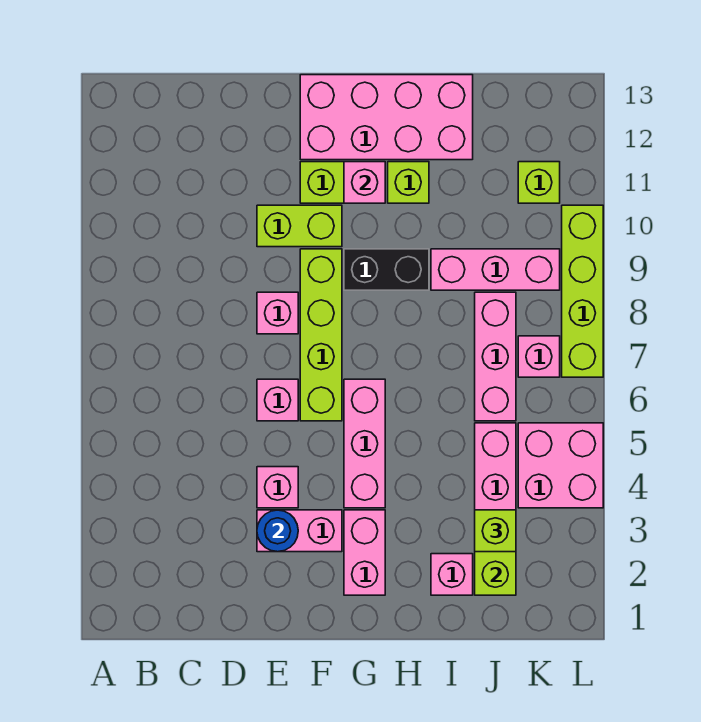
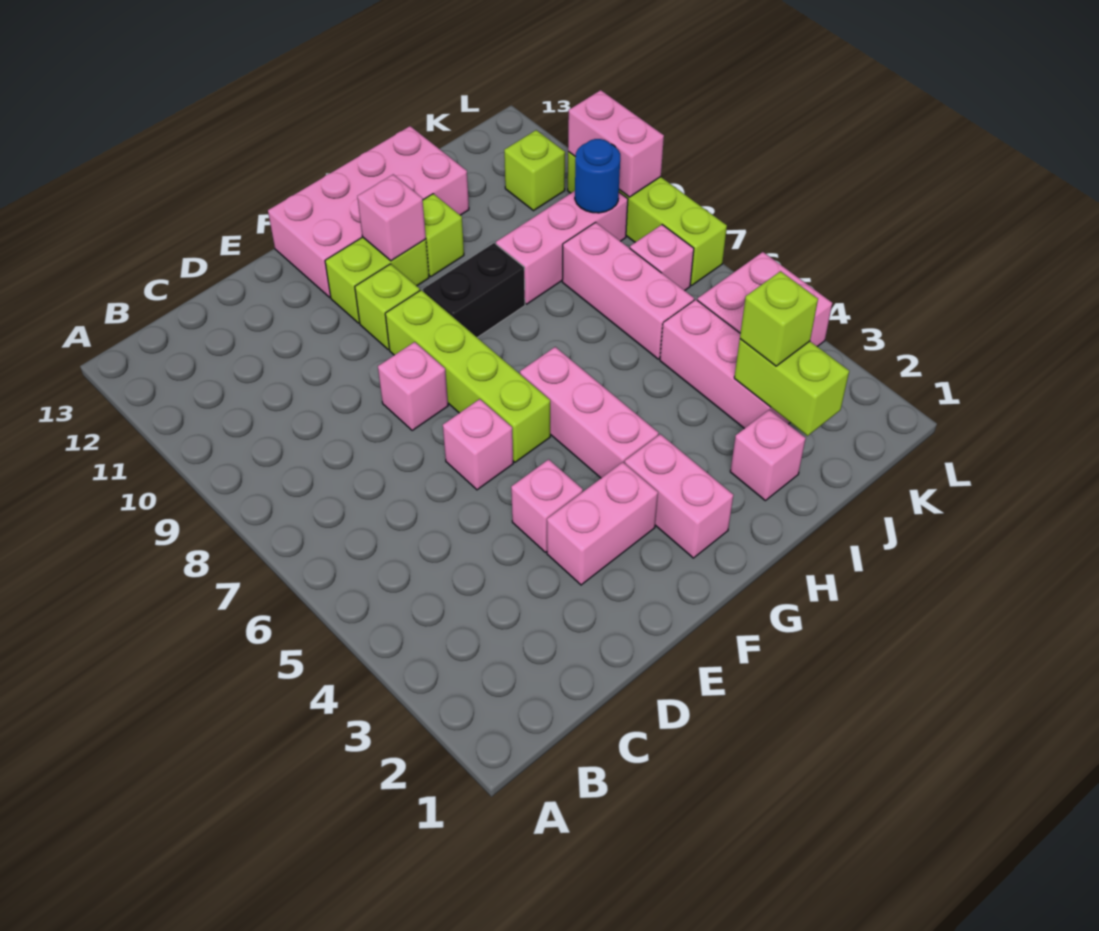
blue 1x1 round brick [257,510,298,552] -> blue 1x1 round brick moved to [575,139,620,213]
lime 1x2 brick [257,205,342,247] -> lime 1x1 brick [355,264,420,350]
none -> pink 1x2 brick [568,90,664,197]

